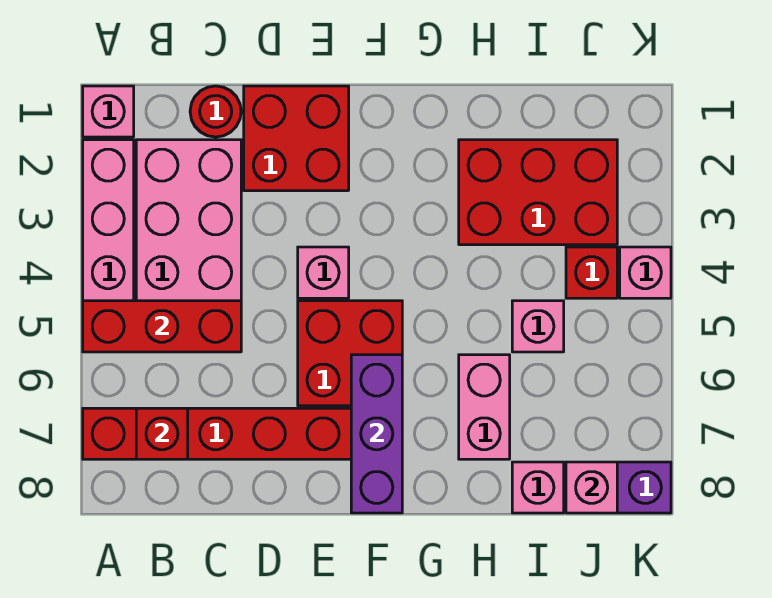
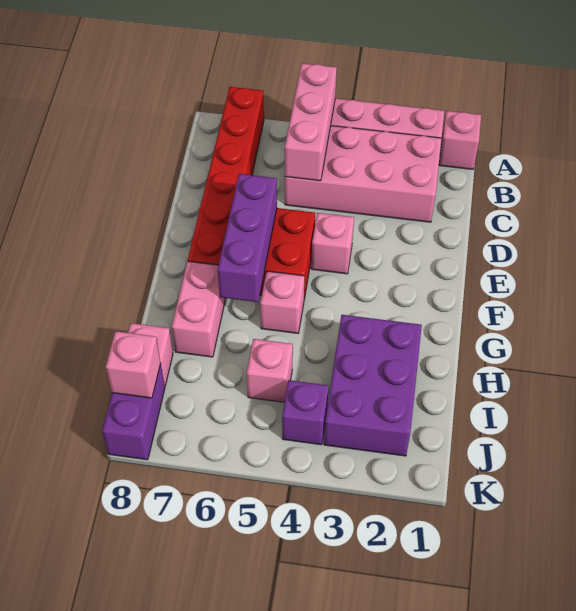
red 1x3 brick [83,301,241,352] -> pink 1x3 brick [285,63,337,181]
red 1x1 brick [136,408,188,459] -> none
red 1x1 round brick [190,86,241,137] -> none
red 2x2 brick [244,86,349,191] -> none
purple 1x3 brick [351,355,402,513] -> purple 1x3 brick turned to [218,174,277,302]
red 2x3 brick [459,140,617,245] -> purple 2x3 brick [324,315,422,456]
pink 1x2 brick [459,355,510,459] -> pink 1x2 brick turned to [172,261,226,357]
red 1x1 brick [566,247,617,298] -> purple 1x1 brick [282,380,329,445]
pink 1x1 brick [620,247,671,298] -> pink 1x1 brick moved to [260,271,304,333]

